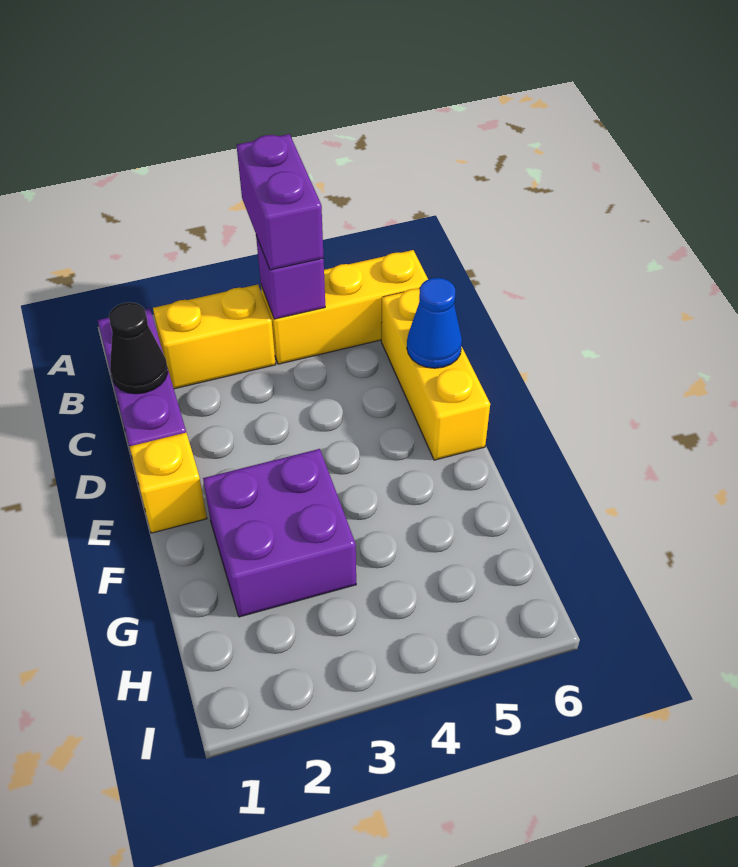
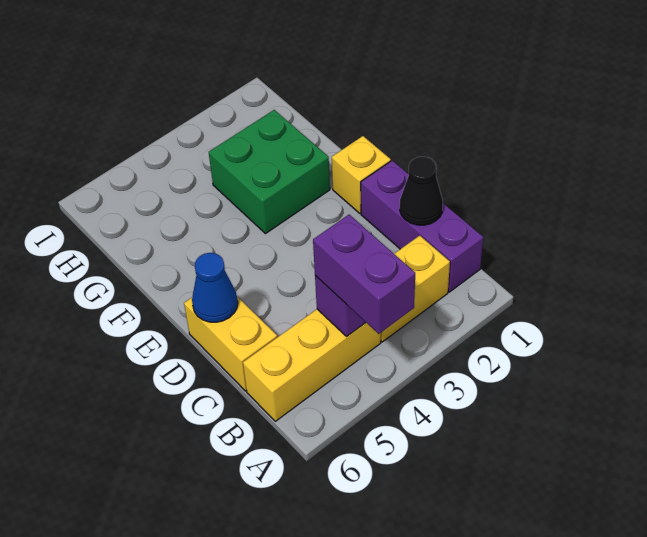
yellow 1x3 brick [381,288,490,460] -> yellow 1x2 brick [184,297,277,391]
purple 2x2 brick [203,449,356,617] -> green 2x2 brick [209,110,330,234]

